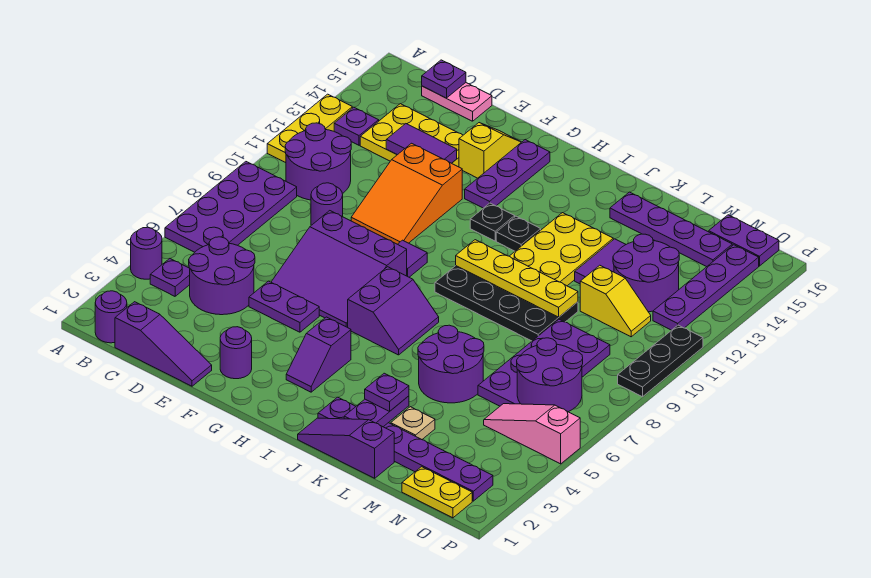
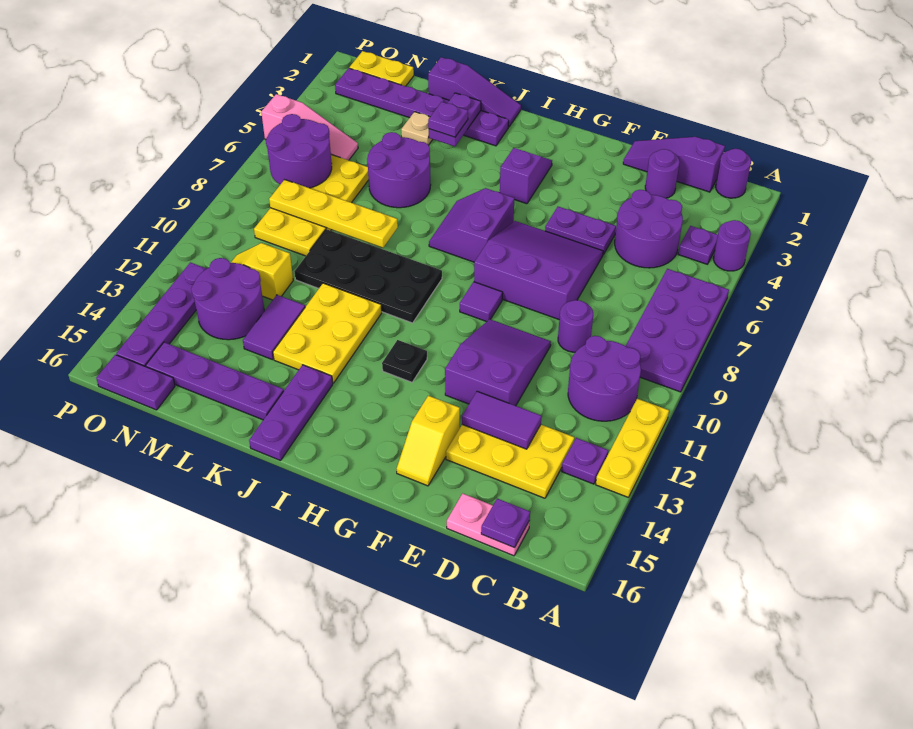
orange 2x3 slope [351,143,462,244] -> purple 2x3 slope [445,319,551,406]
purple 1x1 round brick [220,327,252,379] -> purple 1x1 round brick moved to [645,149,680,198]
purple 1x3 plate [465,140,550,208] -> purple 1x3 plate moved to [249,365,333,461]
yellow 1x4 plate [456,240,578,317] -> yellow 1x4 plate moved to [269,180,398,248]
black 1x1 plate [496,216,541,251] -> none
purple 2x4 plate [478,319,610,406] -> yellow 2x4 plate [254,155,369,256]
black 1x3 plate [618,325,703,397] -> none

